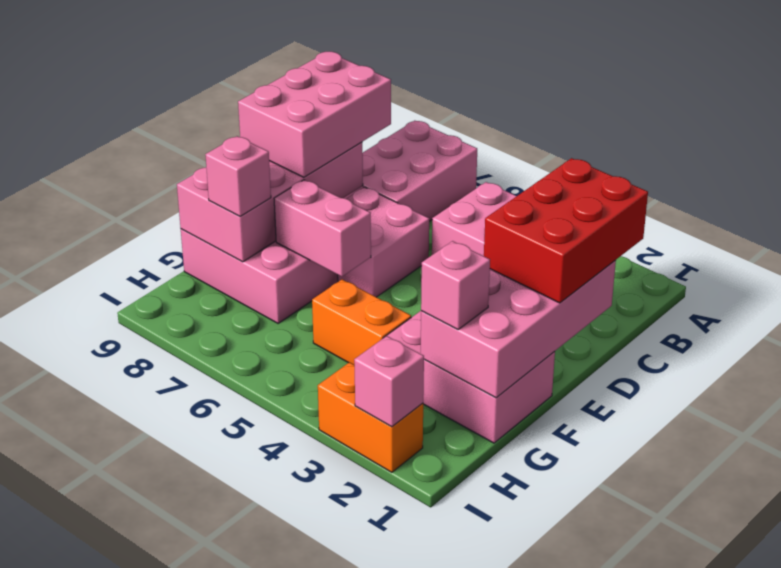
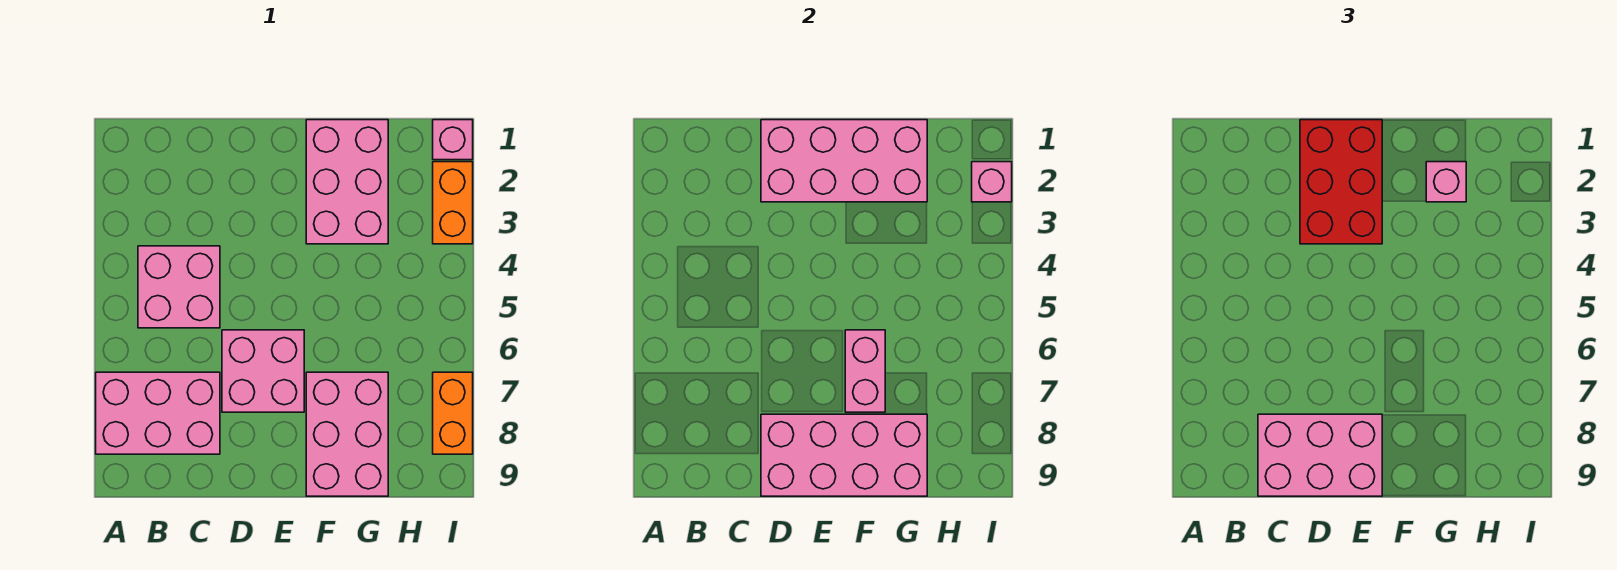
red 2x3 brick [484,158,648,303] -> red 2x3 brick turned to [1300,120,1382,244]
orange 1x2 brick [312,279,411,365] -> orange 1x2 brick moved to [433,372,473,454]
pink 1x1 brick [205,136,271,216] -> pink 1x1 brick moved to [433,120,473,160]

